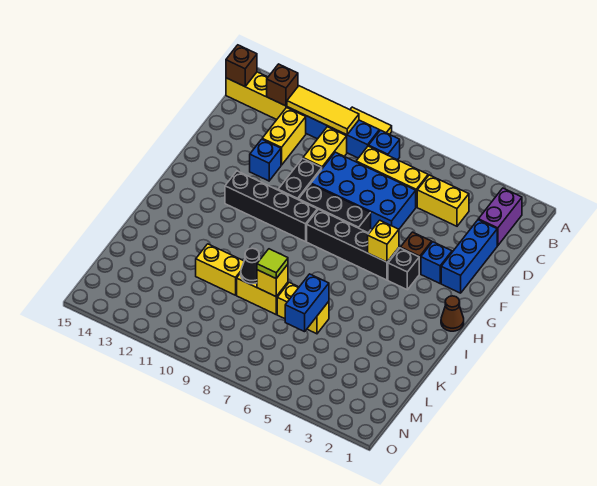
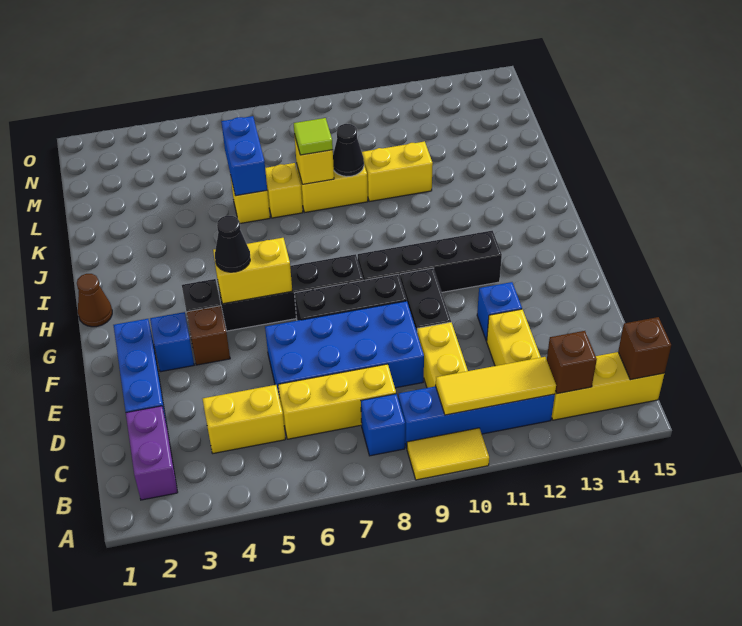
yellow 1x1 brick [368,220,399,262] -> yellow 1x2 brick [213,238,292,304]
none -> black 1x1 cone [215,216,250,272]

